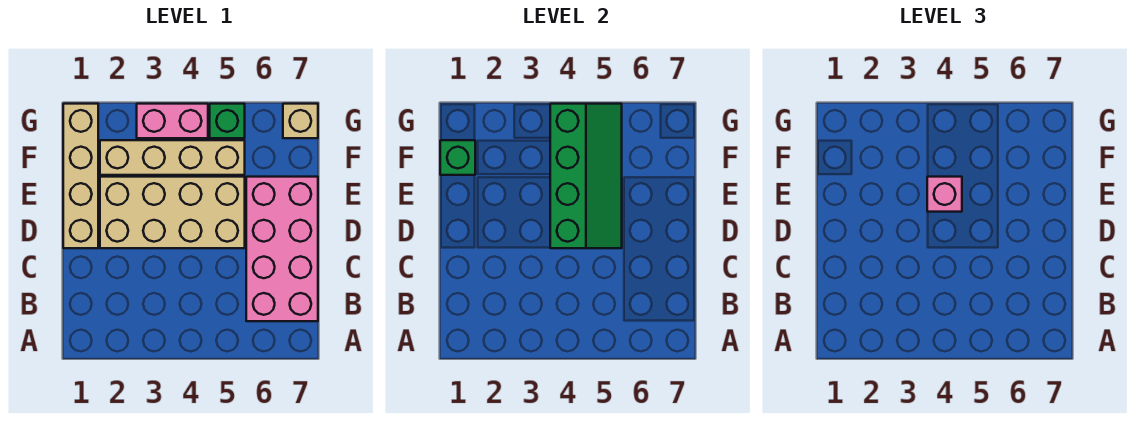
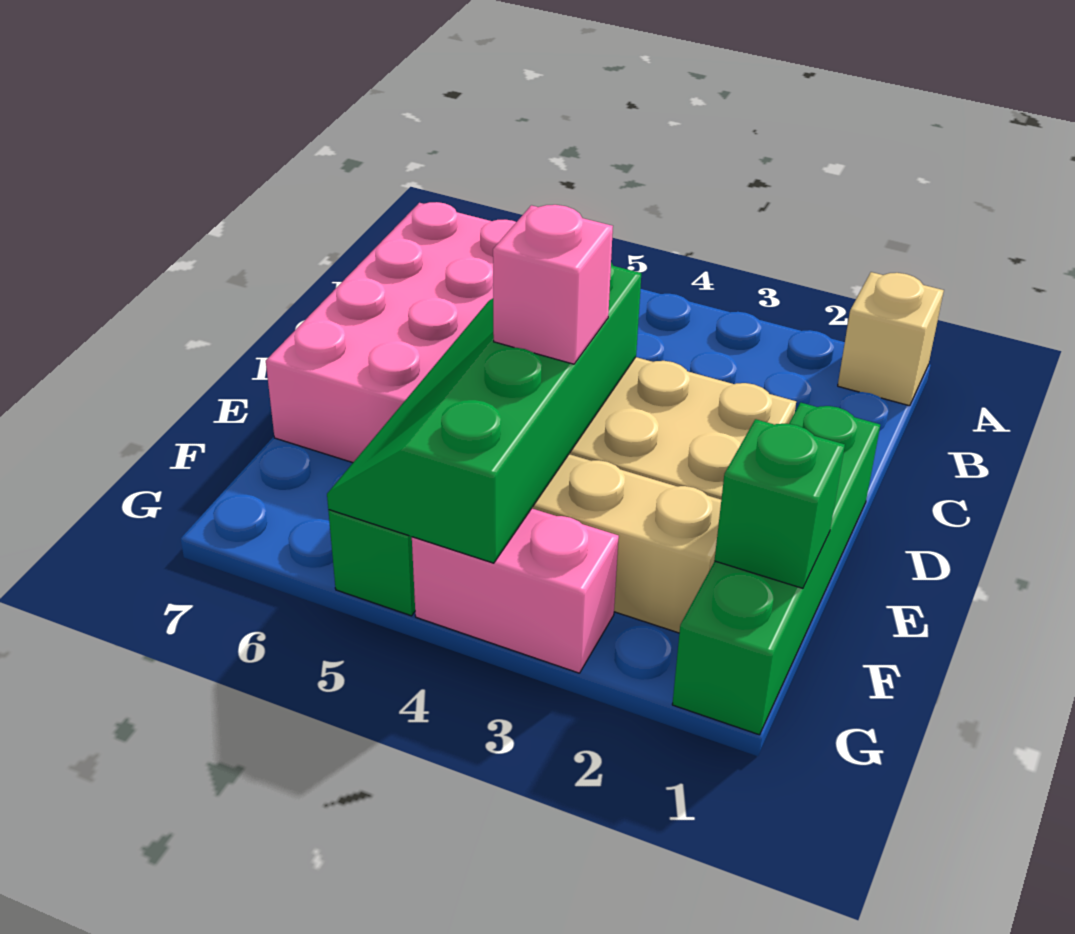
tan 1x4 brick [63,104,98,248] -> green 1x4 brick [672,403,880,735]
tan 1x1 brick [283,104,318,138] -> tan 1x1 brick moved to [838,272,944,406]

